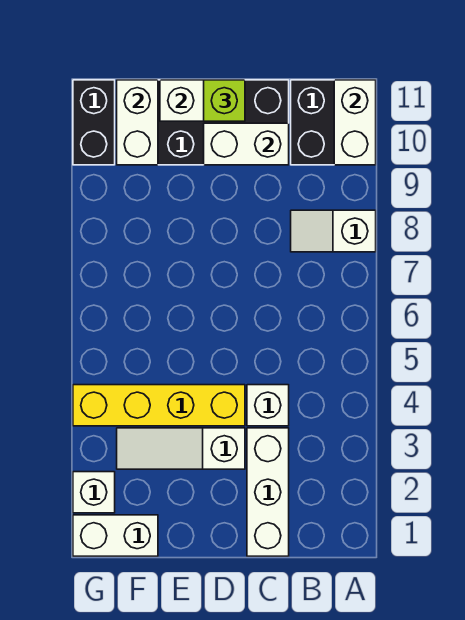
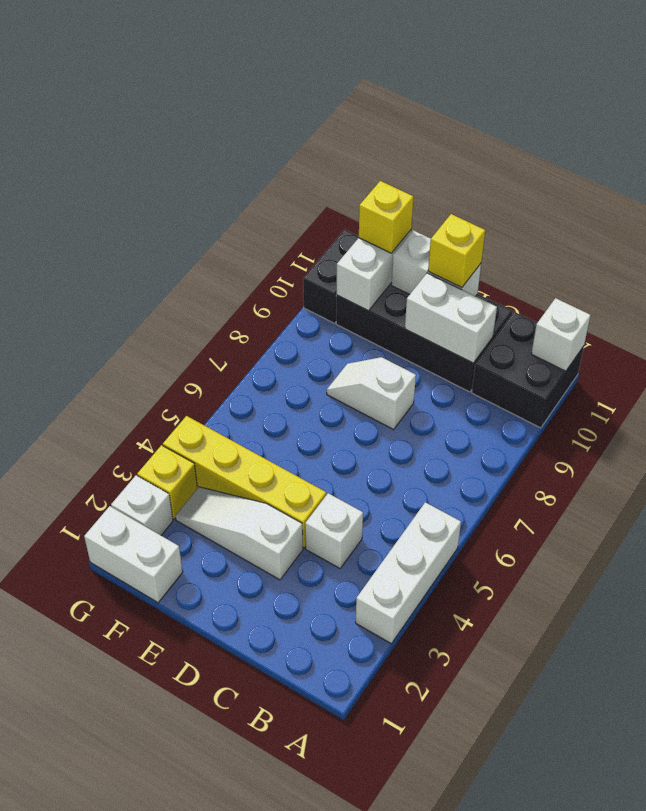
white 1x2 slope [291,210,376,252] -> white 1x2 slope moved to [327,357,416,429]
white 1x2 brick [334,80,376,165] -> white 1x1 brick [531,298,590,371]
white 1x3 brick [247,428,289,556] -> white 1x3 brick moved to [356,502,461,644]
lime 1x1 brick [204,80,245,121] -> yellow 1x1 brick [428,214,485,288]
none -> yellow 1x1 brick [359,181,414,253]
none -> yellow 1x1 brick [137,445,197,519]

